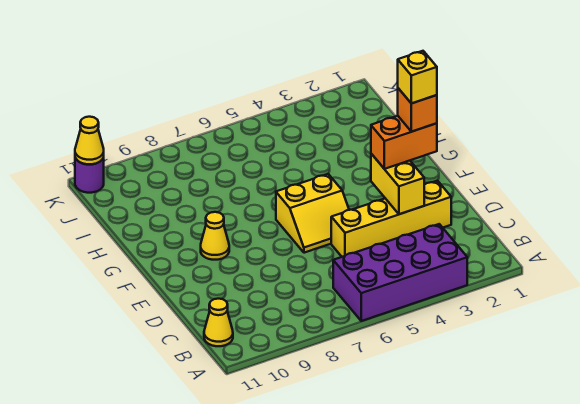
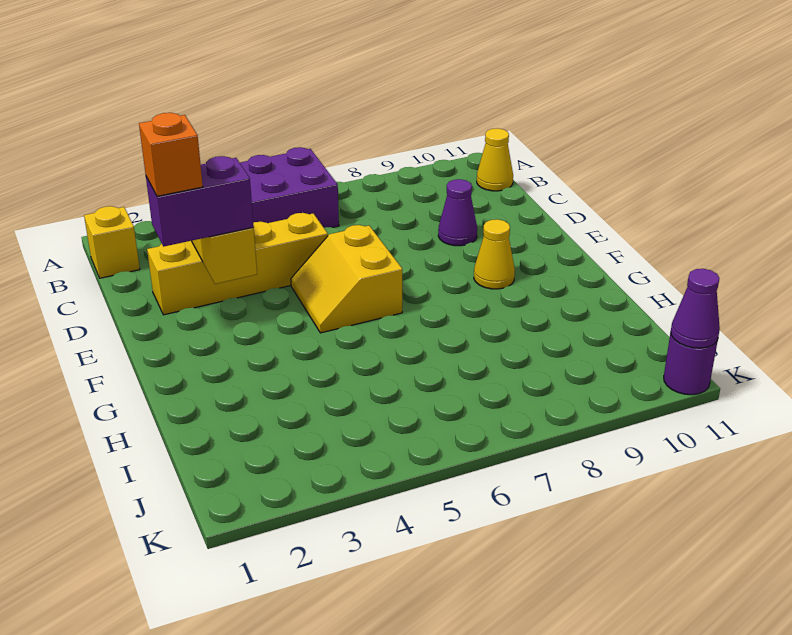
none -> purple 1x1 cone [438,179,477,246]
orange 1x2 brick [371,116,437,169] -> purple 1x2 brick [146,156,254,247]
yellow 1x1 brick [398,51,437,103] -> yellow 1x1 brick moved to [84,206,140,278]
yellow 2x2 slope [276,174,349,253] -> yellow 2x2 slope turned to [291,225,402,333]
yellow 1x1 cone [75,117,104,164] -> purple 1x1 cone [671,269,720,348]

